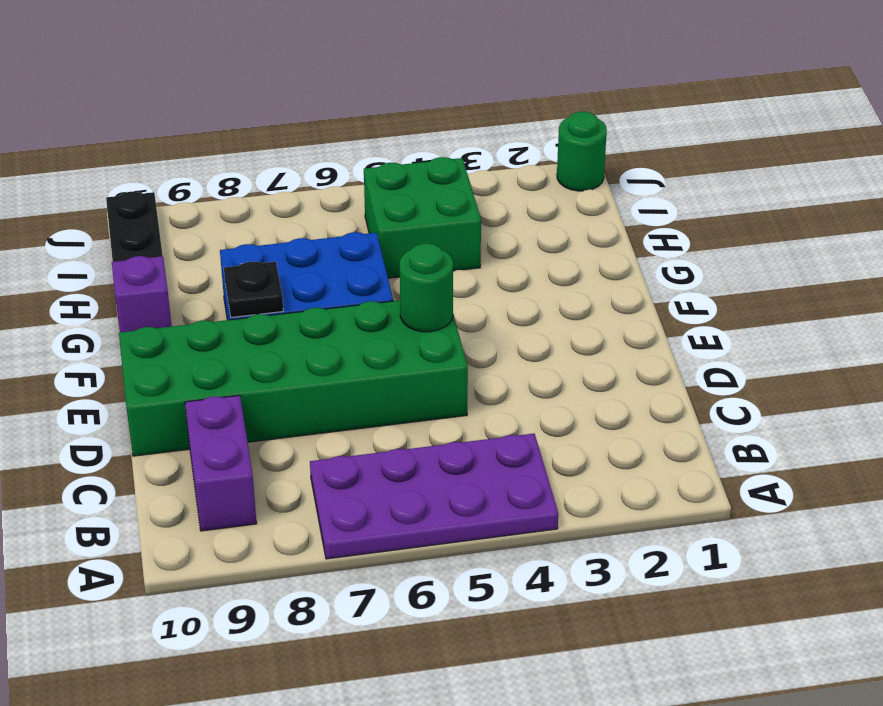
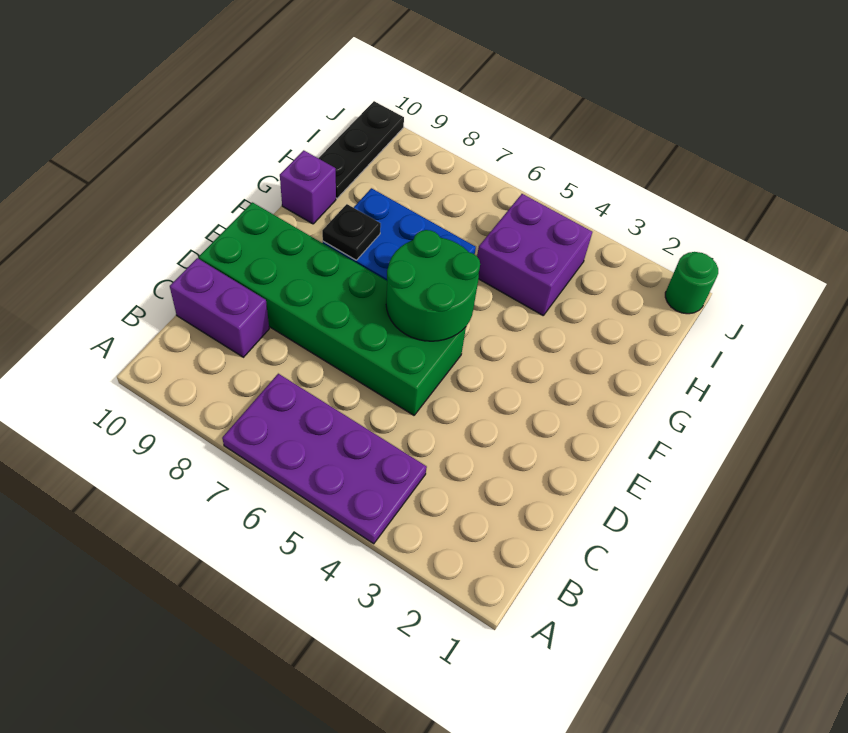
purple 1x2 brick [185,395,257,531] -> purple 1x2 brick turned to [170,258,269,357]
green 1x1 round brick [400,243,453,332] -> green 2x2 round brick [386,230,480,341]
green 2x2 brick [364,157,481,278] -> purple 2x2 brick [477,194,592,315]

